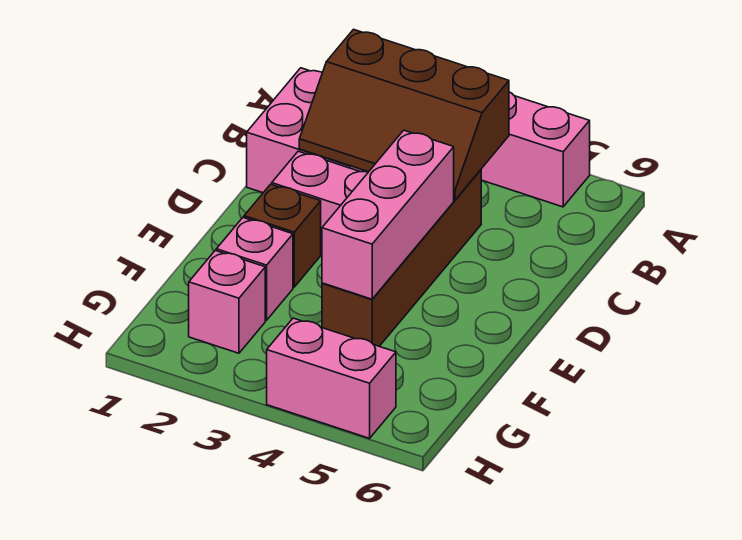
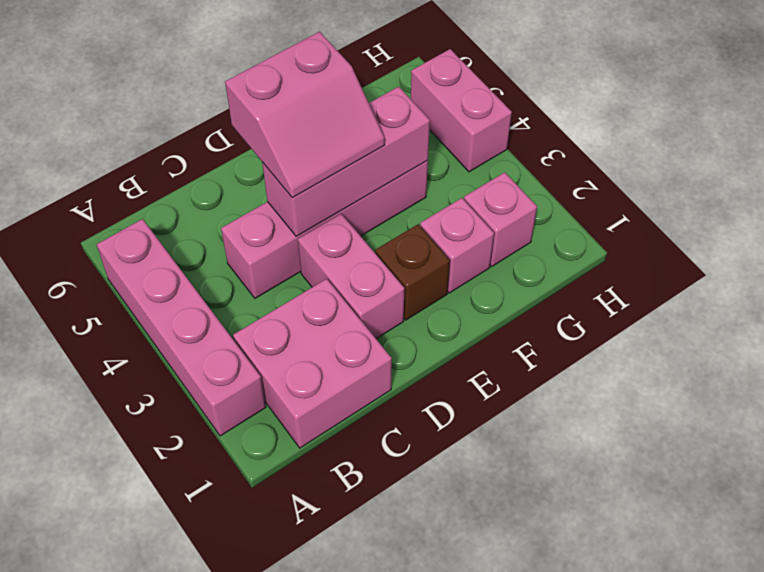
brown 2x3 slope [299,29,509,200] -> none
brown 1x4 brick [322,170,481,346] -> pink 1x4 brick [221,160,428,298]
none -> pink 2x2 slope [225,32,385,198]

